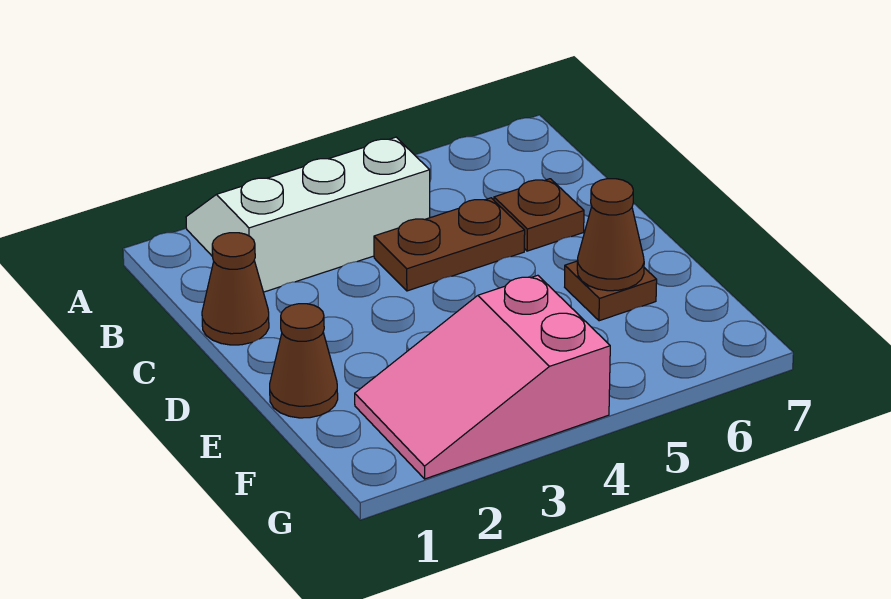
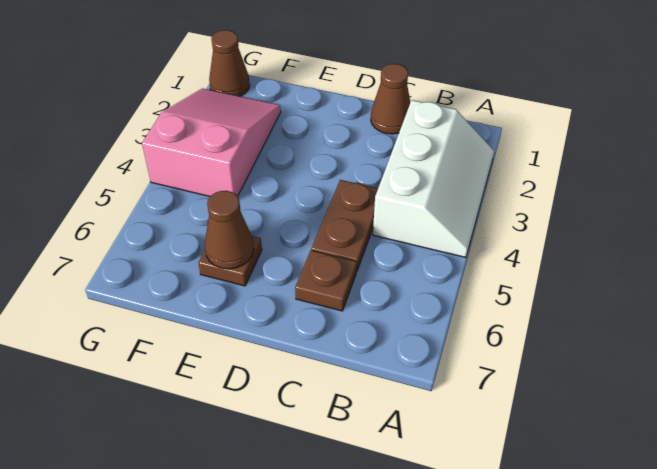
brown 1x1 cone [270,304,338,418] -> brown 1x1 cone moved to [209,30,250,96]

